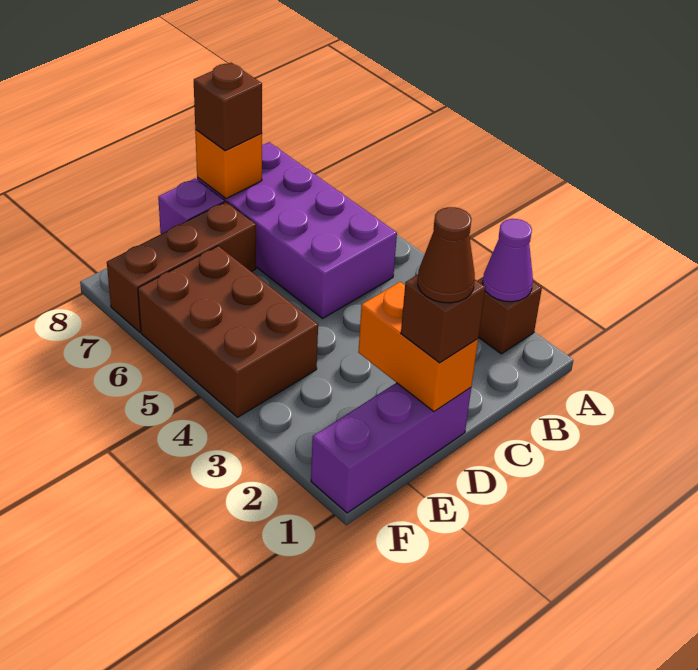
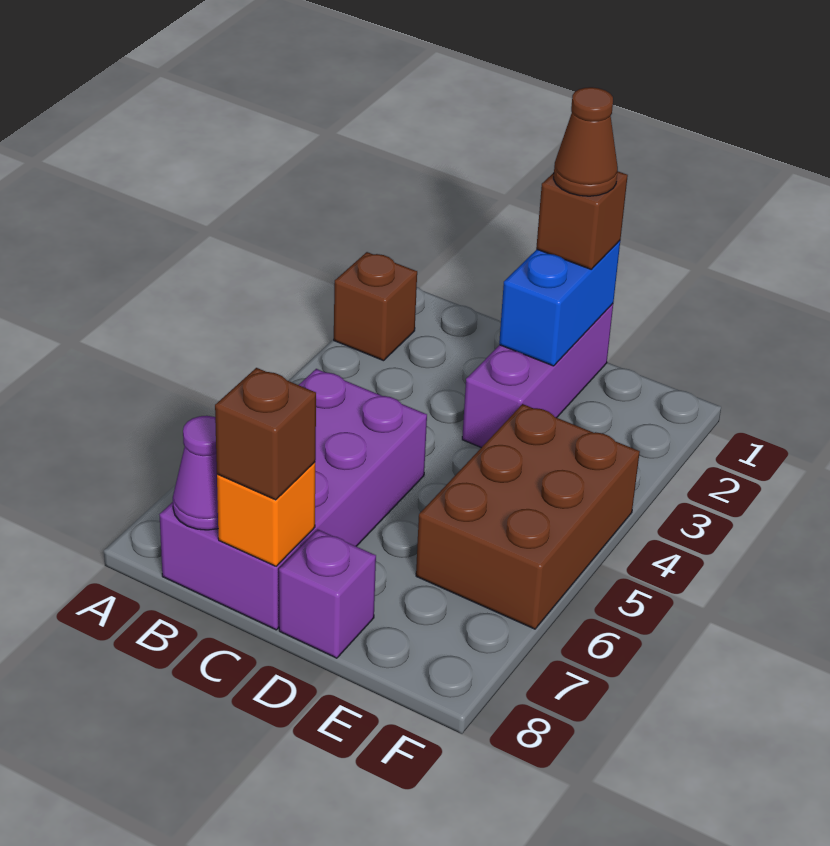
purple 1x1 cone [483,219,533,302] -> purple 1x1 cone moved to [172,416,218,530]
purple 1x3 brick [311,383,471,513] -> purple 1x3 brick turned to [462,304,613,448]
orange 1x2 brick [358,282,478,412] -> blue 1x2 brick [499,241,620,366]
brown 1x3 brick [107,202,256,332] -> none

